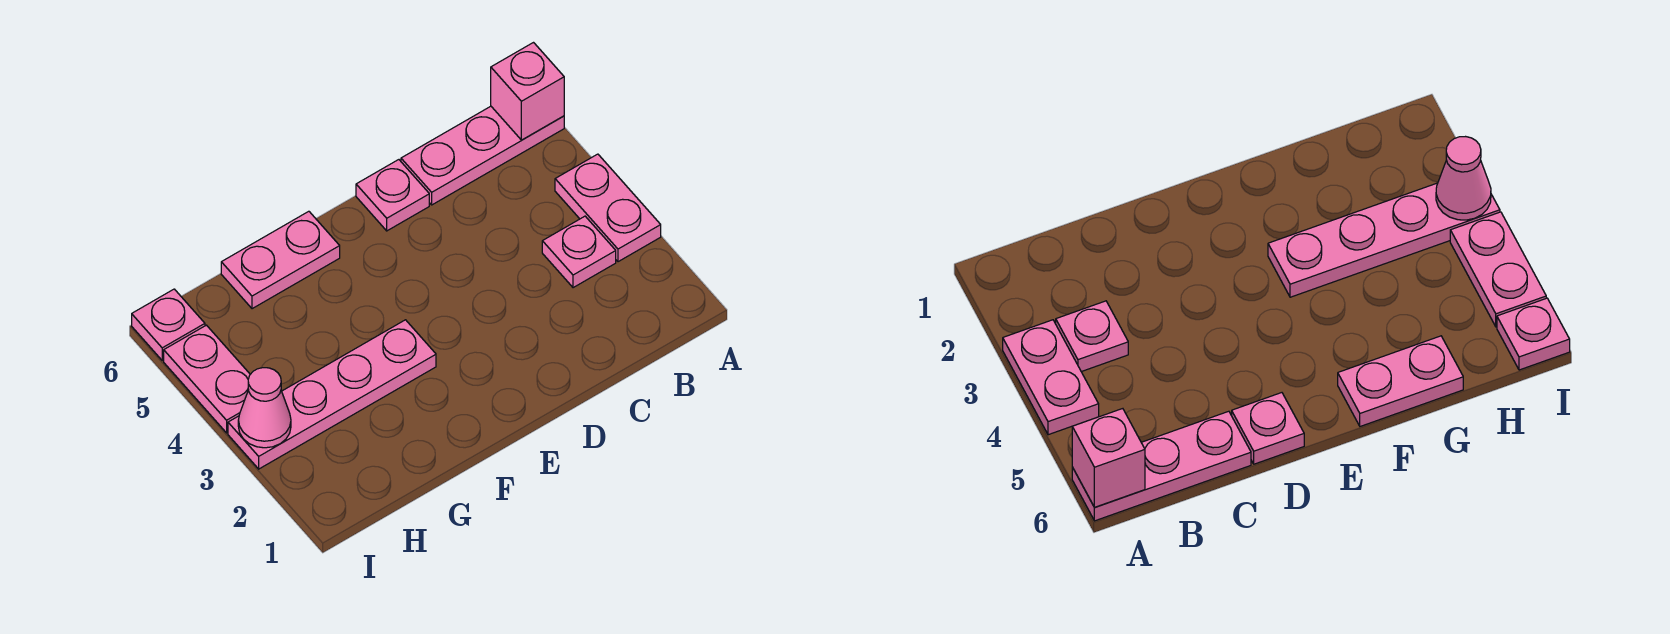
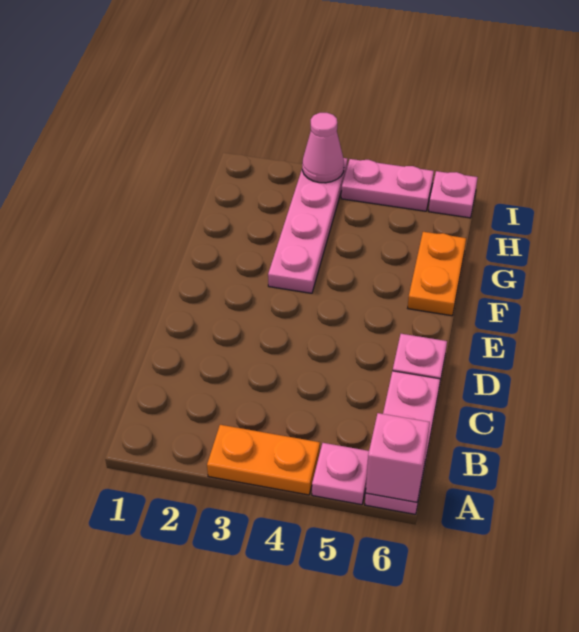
pink 1x2 plate [555,154,661,262] -> orange 1x2 plate [207,425,320,495]
pink 1x1 plate [542,216,616,288] -> pink 1x1 plate moved to [312,443,369,505]
pink 1x2 plate [221,211,340,309] -> orange 1x2 plate [408,232,466,316]

